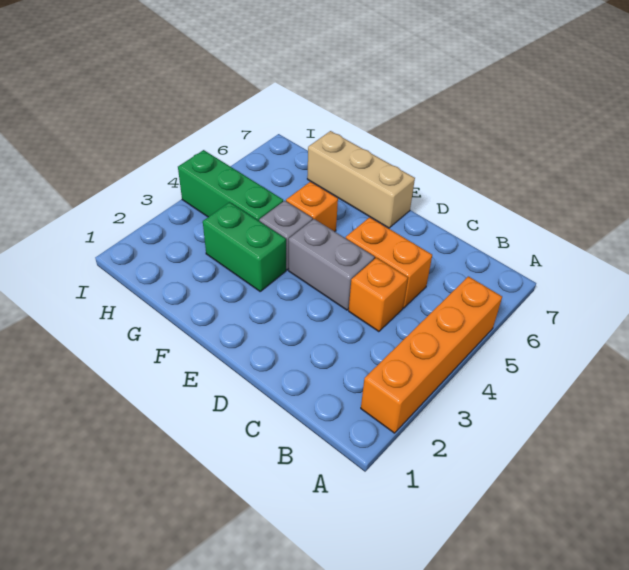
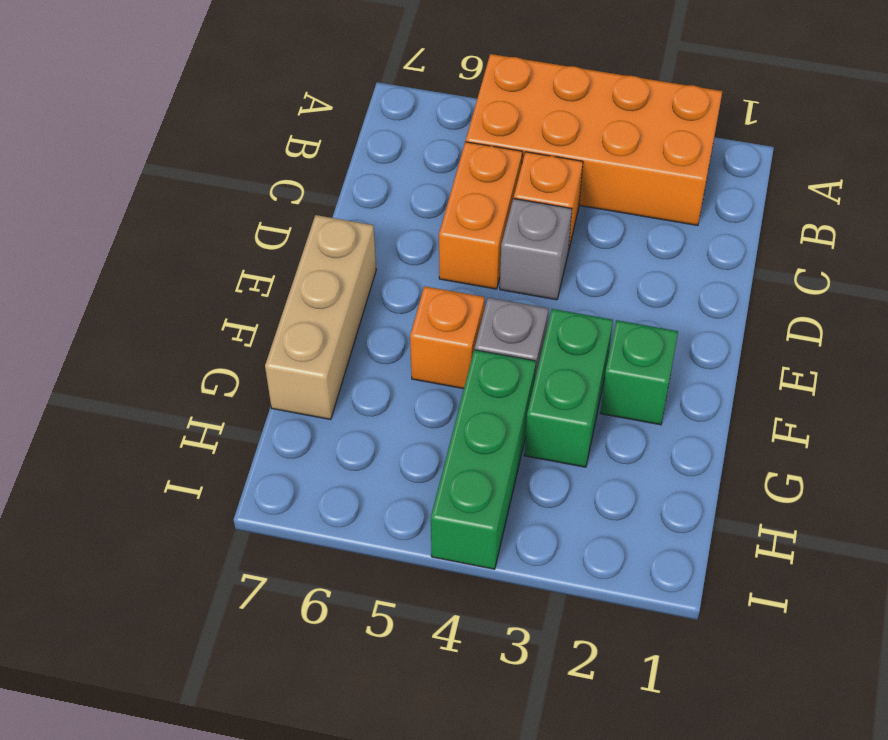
orange 1x4 brick [361,276,502,433] -> orange 2x4 brick [466,54,722,225]
grey 1x2 brick [289,219,375,310] -> grey 1x1 brick [500,199,572,300]
none -> green 1x1 brick [600,320,678,425]

